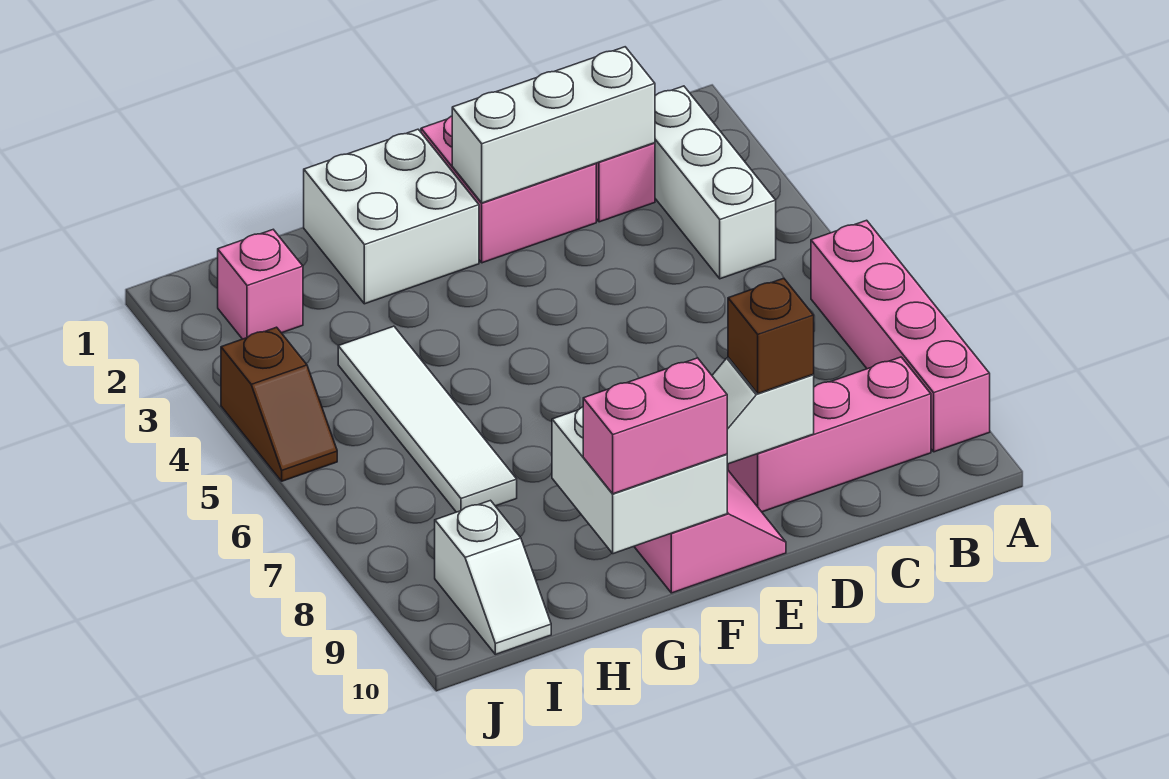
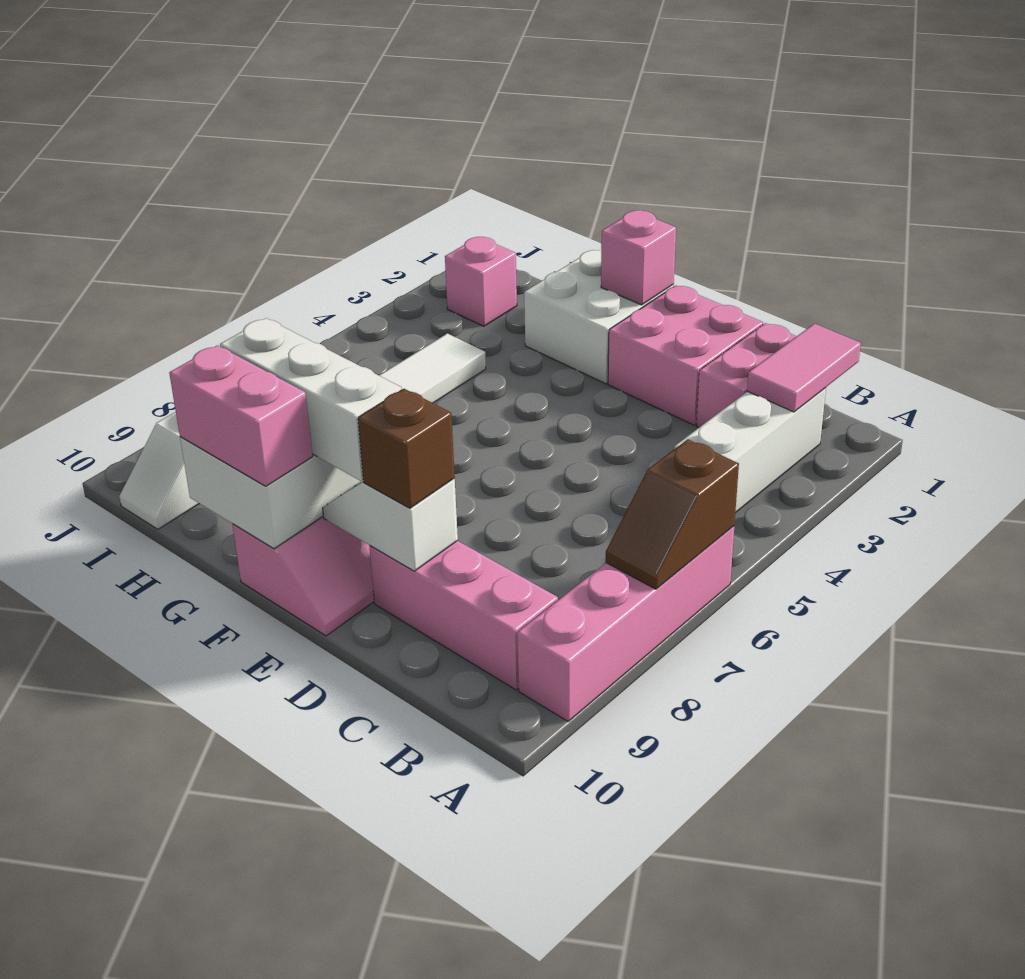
none -> pink 1x2 tile [747,324,861,412]
white 1x3 brick [452,47,655,203] -> white 1x3 brick moved to [220,318,402,481]
none -> pink 1x1 brick [601,210,676,305]
brown 1x2 slope [221,327,337,481] -> brown 1x2 slope moved to [606,439,739,589]

